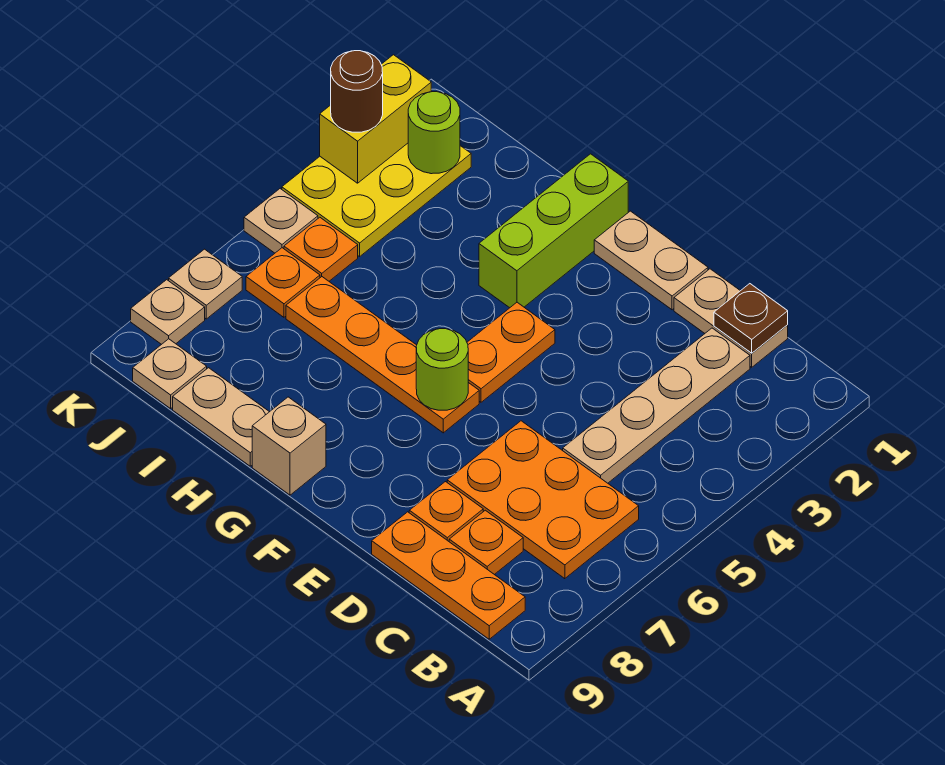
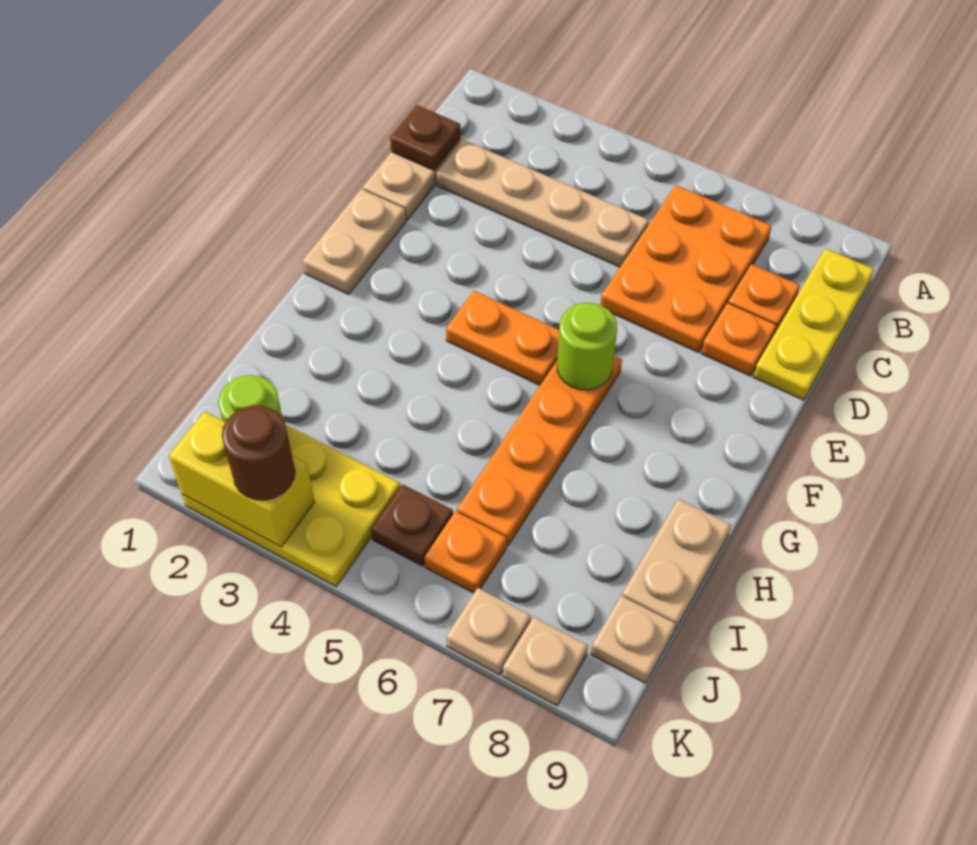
orange 1x3 plate [372,512,525,639] -> yellow 1x3 plate [754,248,874,400]
lime 1x3 brick [479,154,628,308] -> none
tan 1x1 brick [252,397,326,495] -> none
orange 1x1 plate [284,217,358,281] -> brown 1x1 plate [371,484,453,566]
tan 1x1 plate [244,189,318,253] -> none

